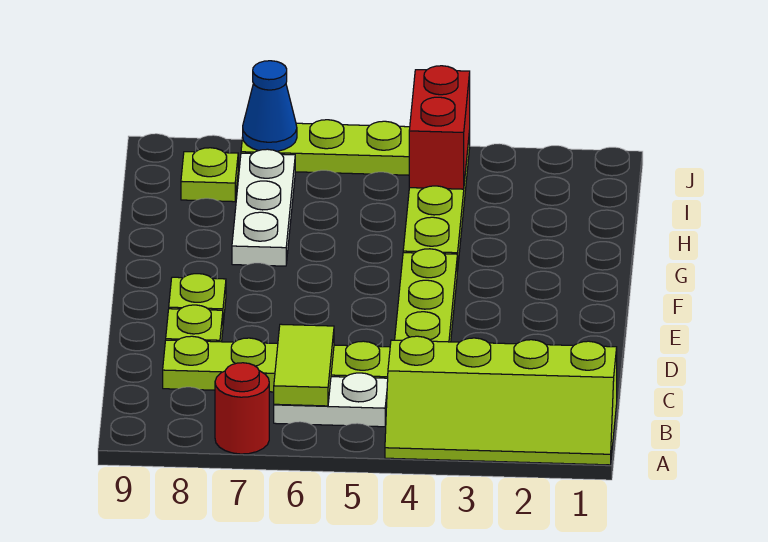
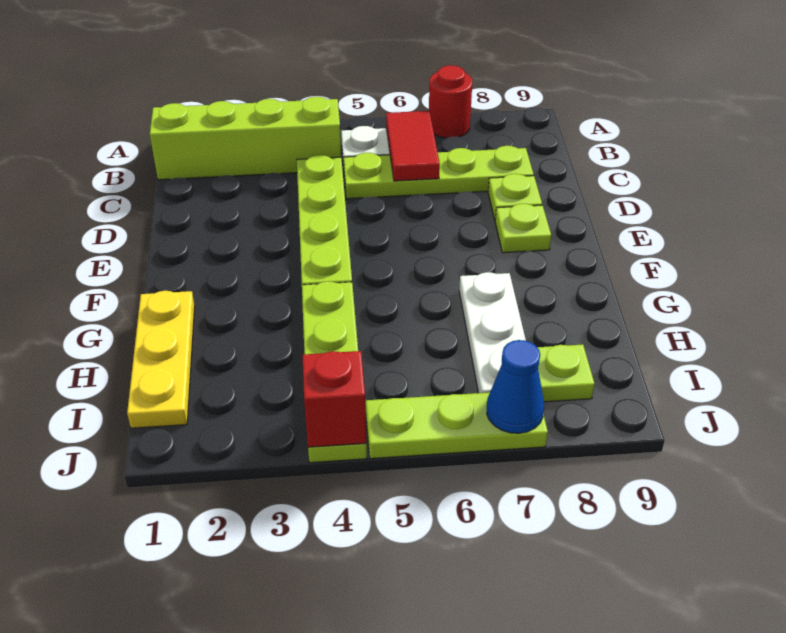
lime 1x2 tile [274,324,334,406] -> red 1x2 tile [386,111,440,181]
none -> yellow 1x3 plate [127,291,195,428]
red 1x2 brick [409,66,470,189] -> red 1x1 brick [302,351,366,447]

